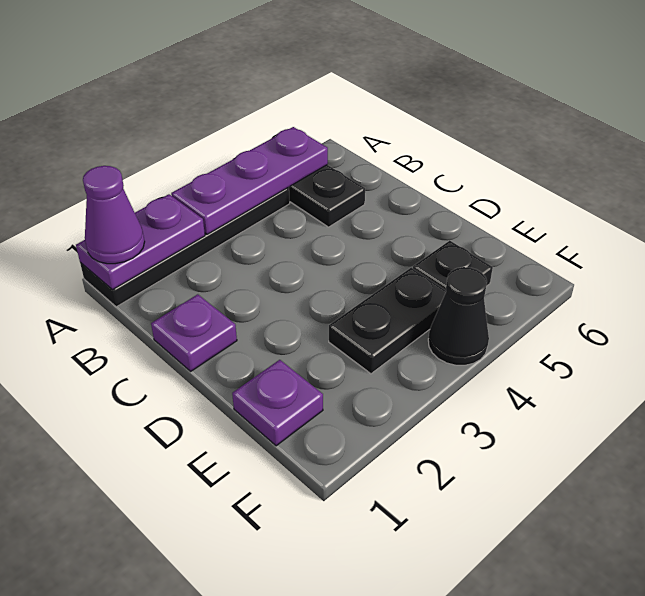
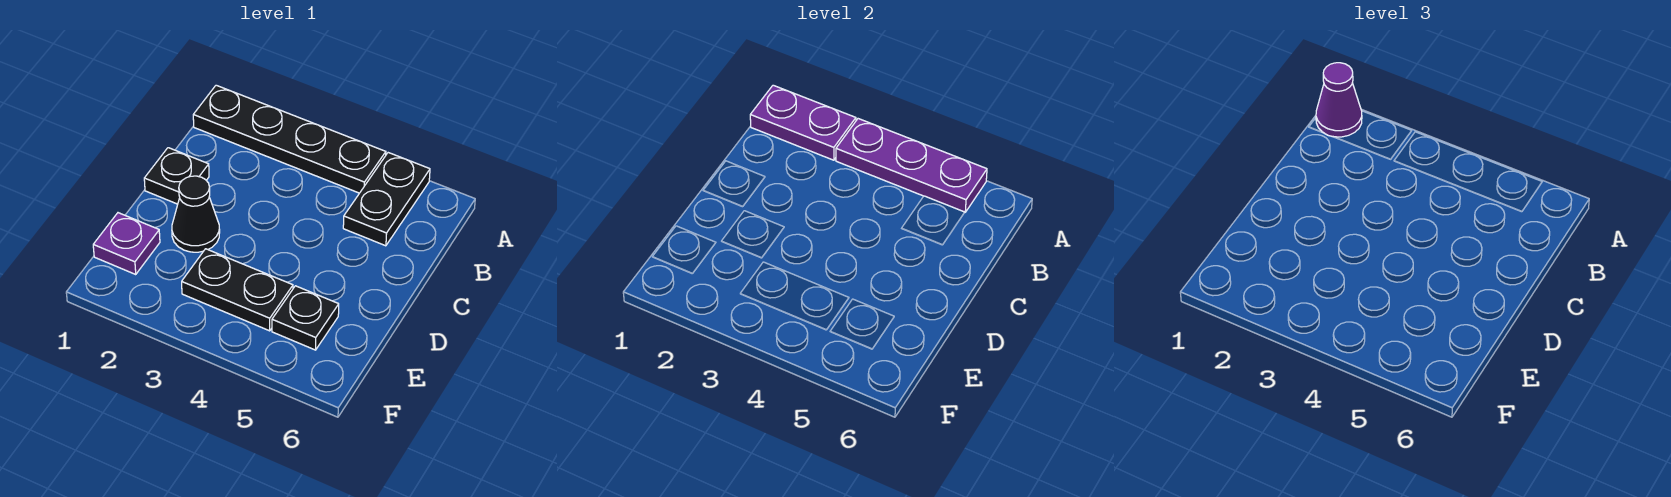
purple 1x1 plate [151,294,237,371] -> black 1x1 plate [144,148,209,204]
black 1x1 cone [428,267,489,365] -> black 1x1 cone moved to [172,176,220,252]

